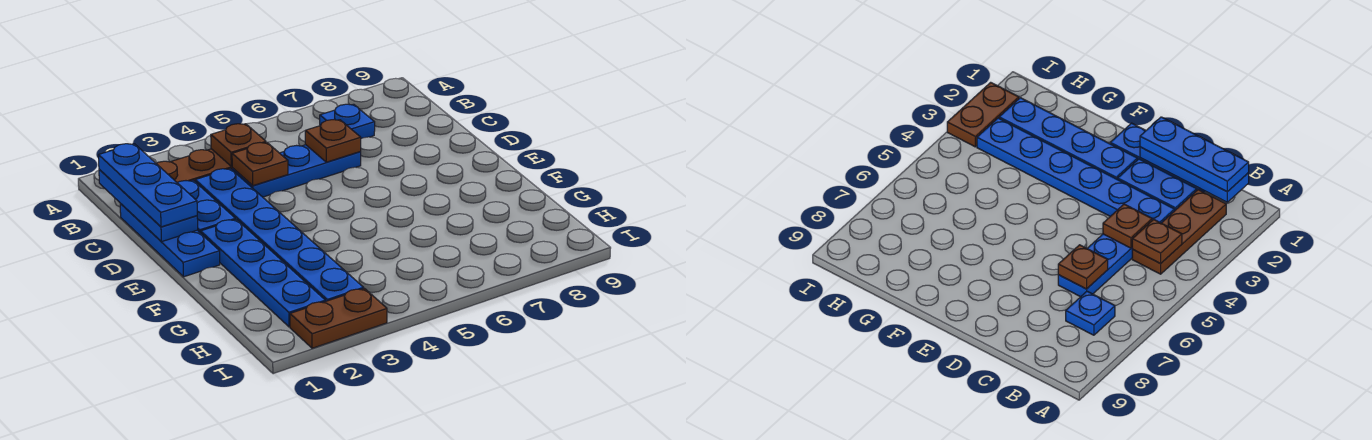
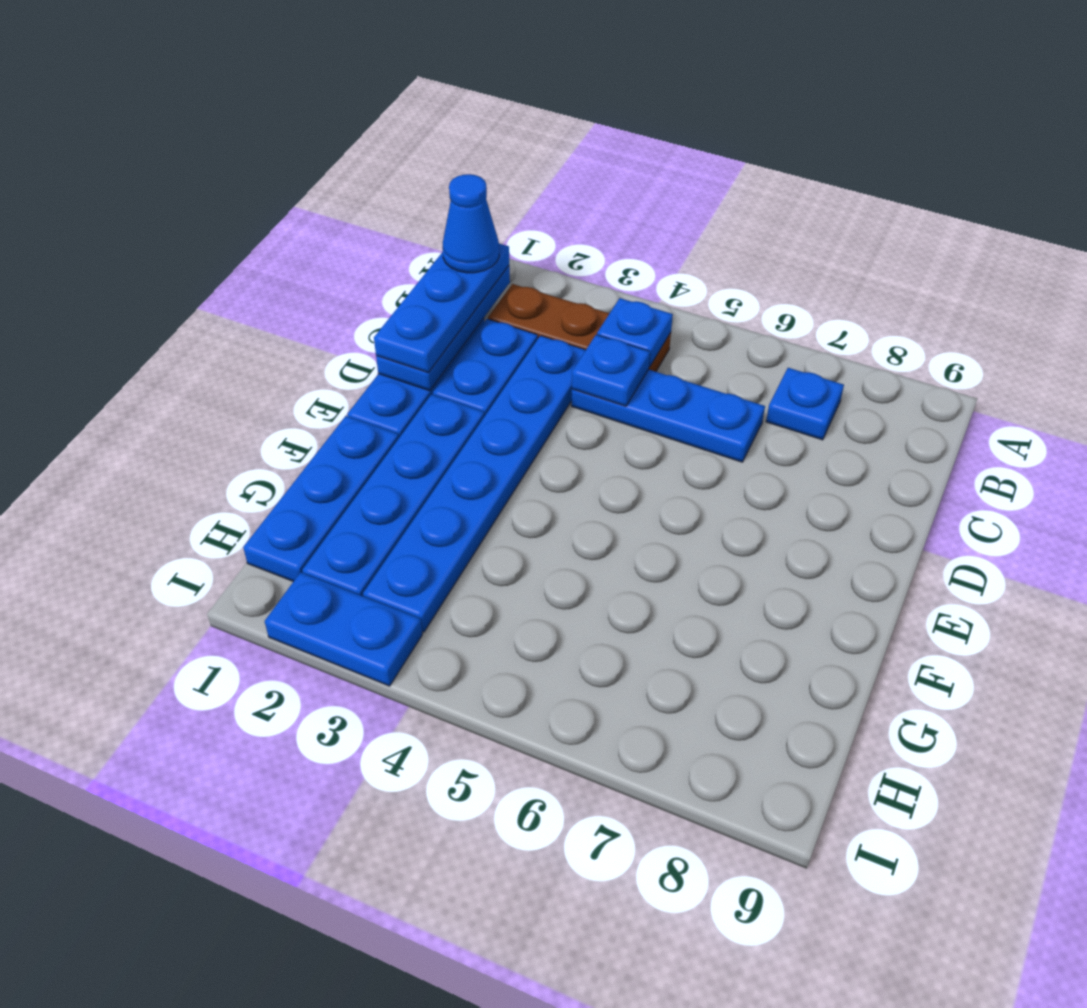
none -> blue 1x1 cone [442,174,499,273]
brown 1x1 plate [211,124,266,166] -> blue 1x1 plate [597,298,673,367]
brown 1x1 plate [232,143,288,186] -> blue 1x1 plate [572,335,650,406]
brown 1x1 plate [305,120,361,162] -> none
none -> blue 1x3 plate [243,416,399,581]
brown 1x2 plate [290,289,387,348] -> blue 1x2 plate [265,572,422,686]

